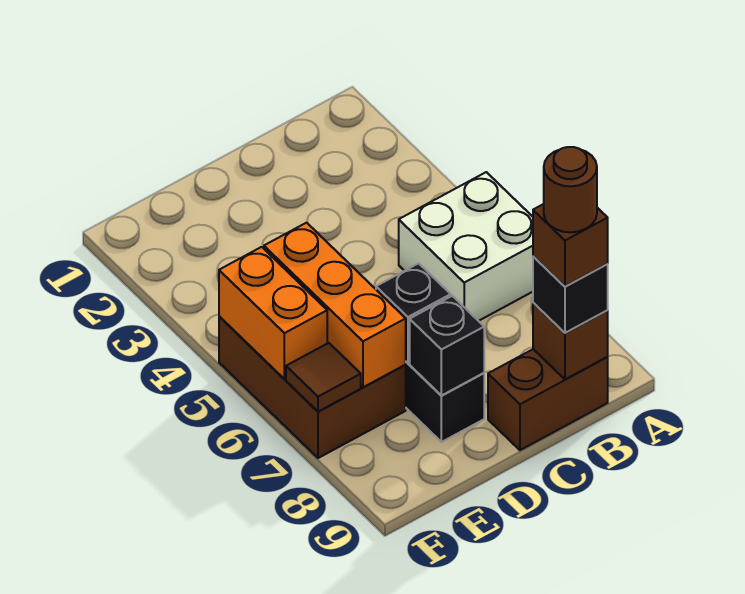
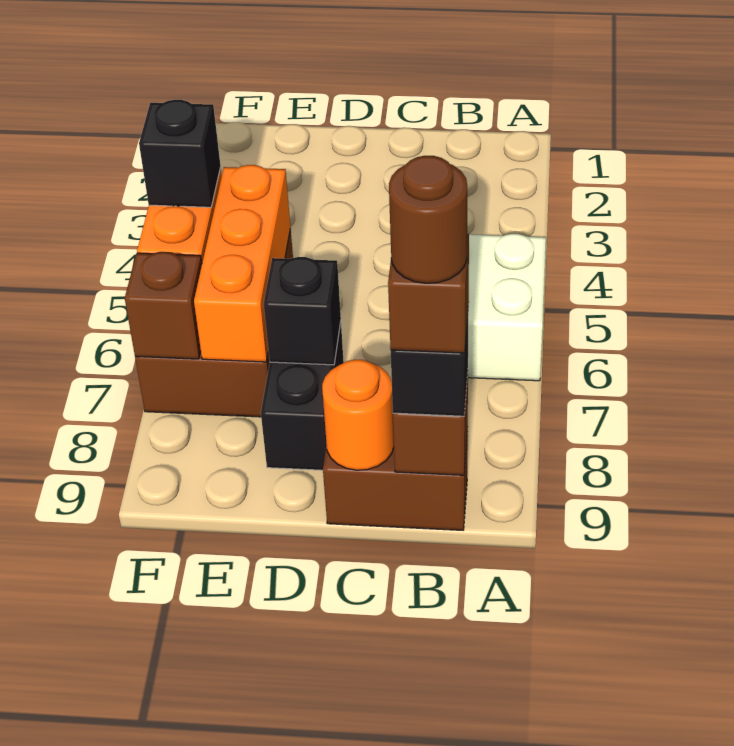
none -> orange 1x1 round brick [322,359,394,470]
black 1x1 brick [410,296,484,396] -> black 1x1 brick moved to [139,100,221,207]
brown 1x1 tile [286,343,361,412] -> brown 1x1 brick [125,252,202,359]

